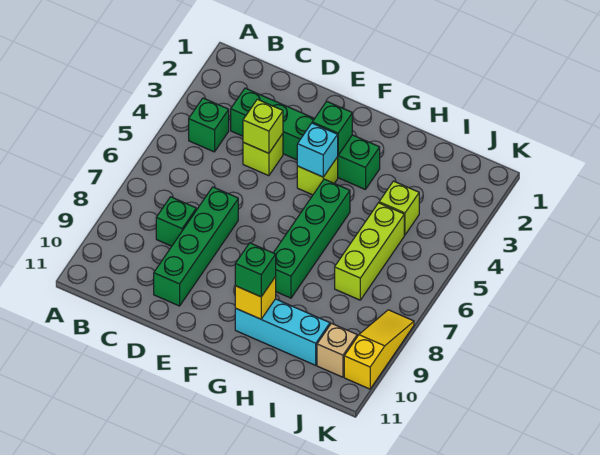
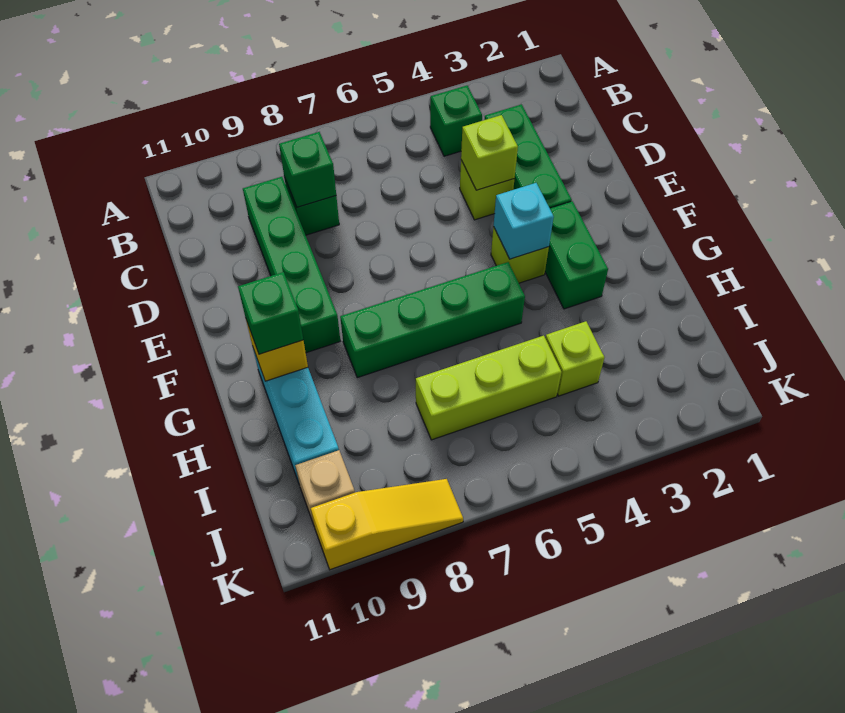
green 1x4 brick [154,187,238,306] -> green 1x4 brick turned to [243,177,340,353]
green 1x1 brick [312,101,352,155] -> green 1x1 brick moved to [279,132,336,207]

